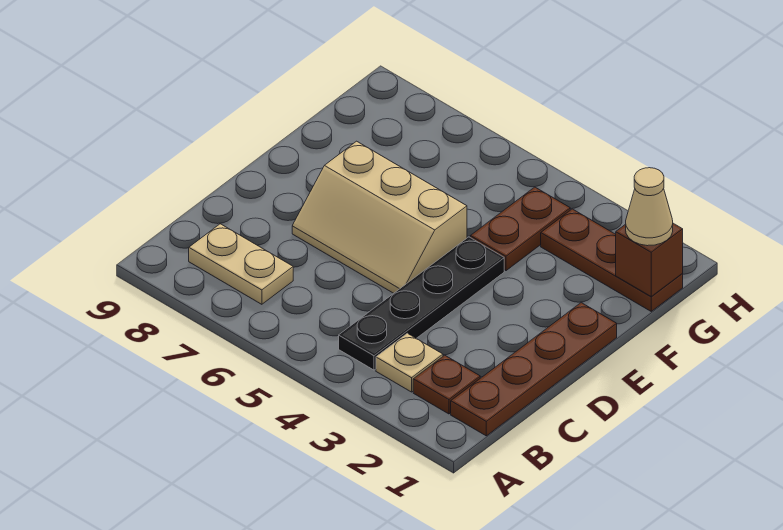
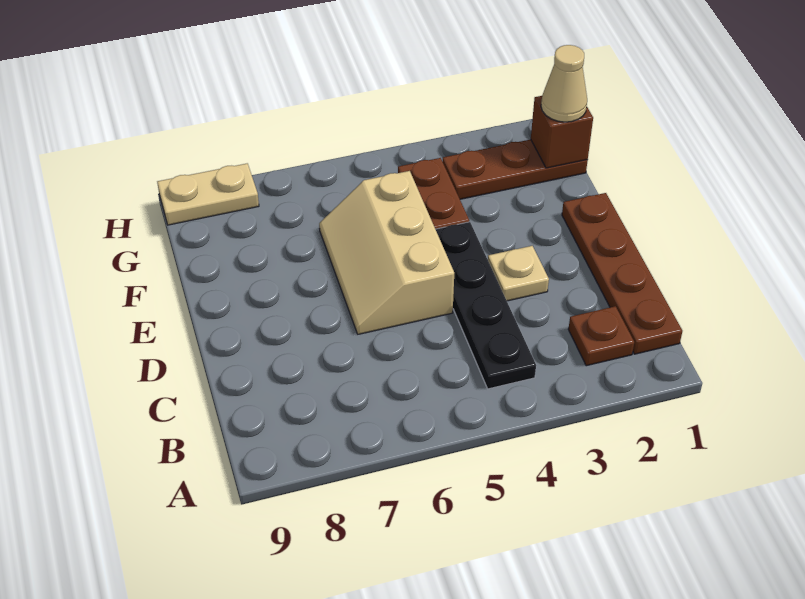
tan 1x1 plate [376,333,443,392] -> tan 1x1 plate moved to [488,246,549,301]
tan 1x2 plate [189,224,293,304] -> tan 1x2 plate moved to [157,163,259,225]
tan 2x3 slope [292,141,467,293] -> tan 2x3 slope turned to [319,171,454,334]

